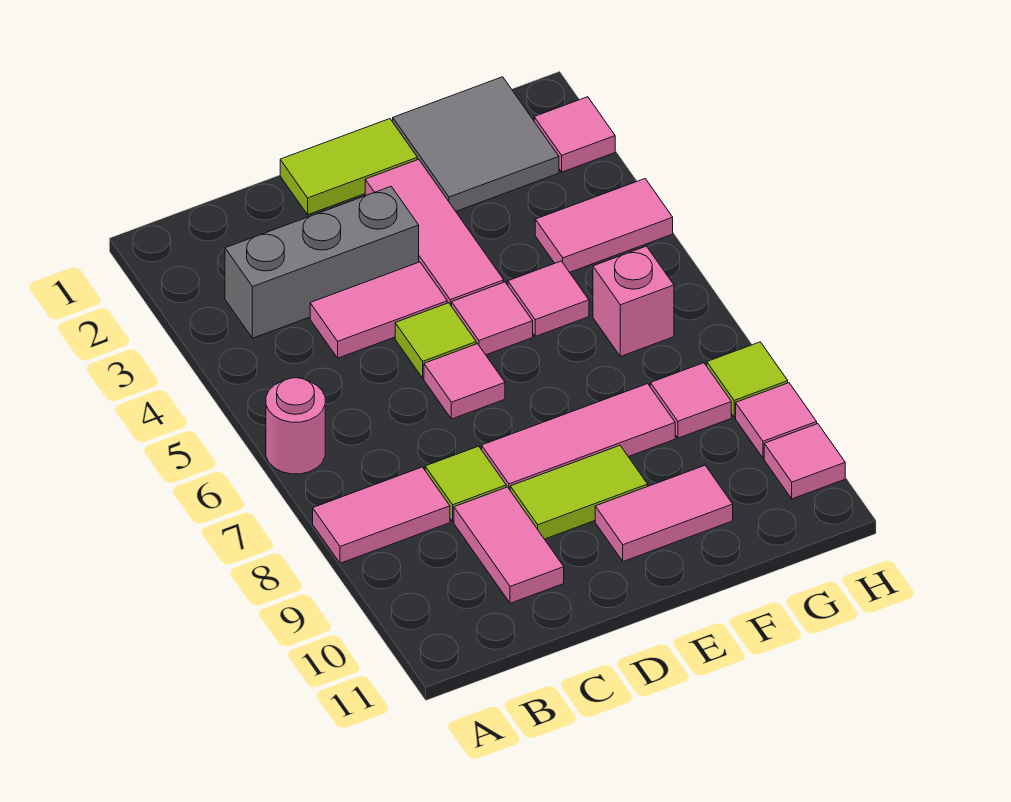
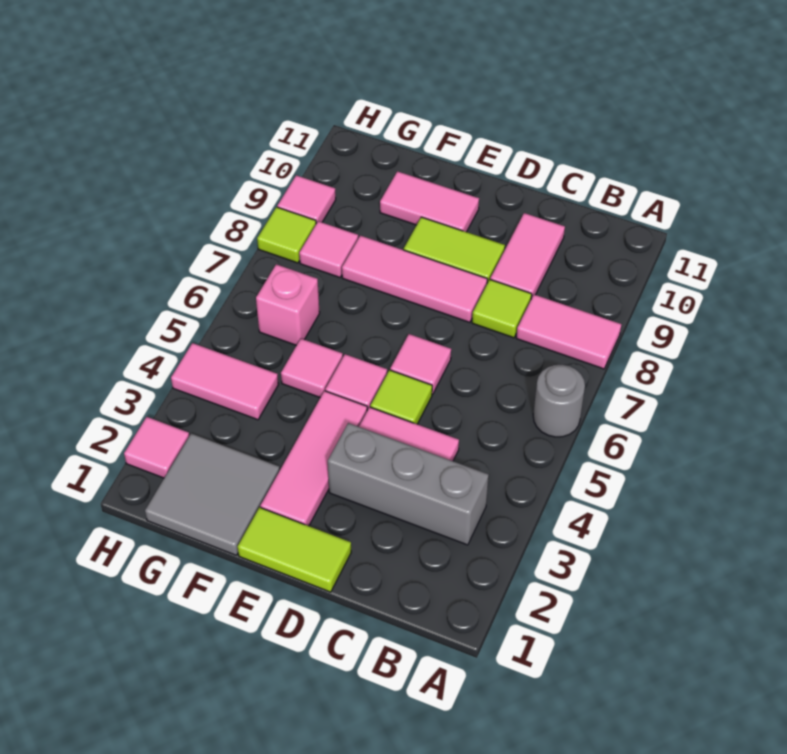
pink 1x1 round brick [266,378,325,474] -> grey 1x1 round brick [533,365,585,437]
pink 1x1 tile [764,424,845,499] -> none

